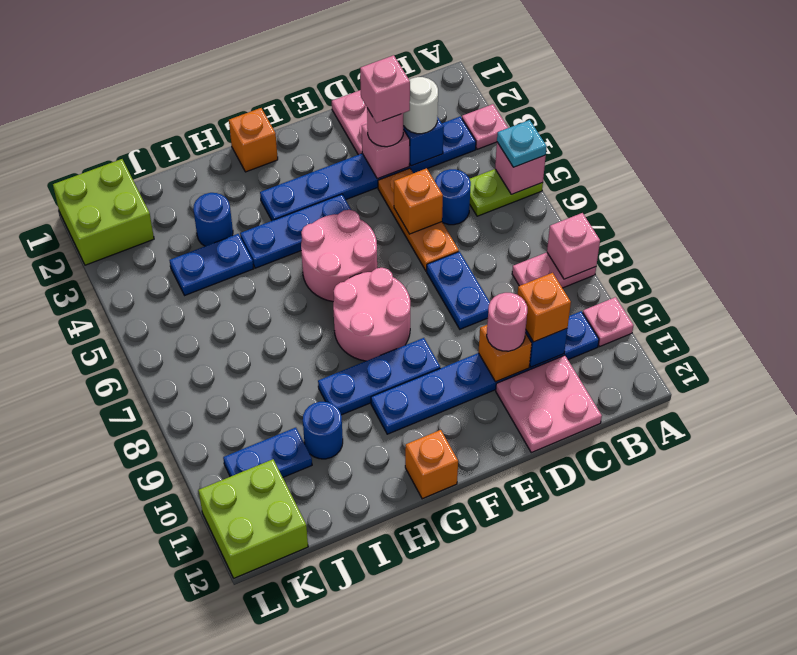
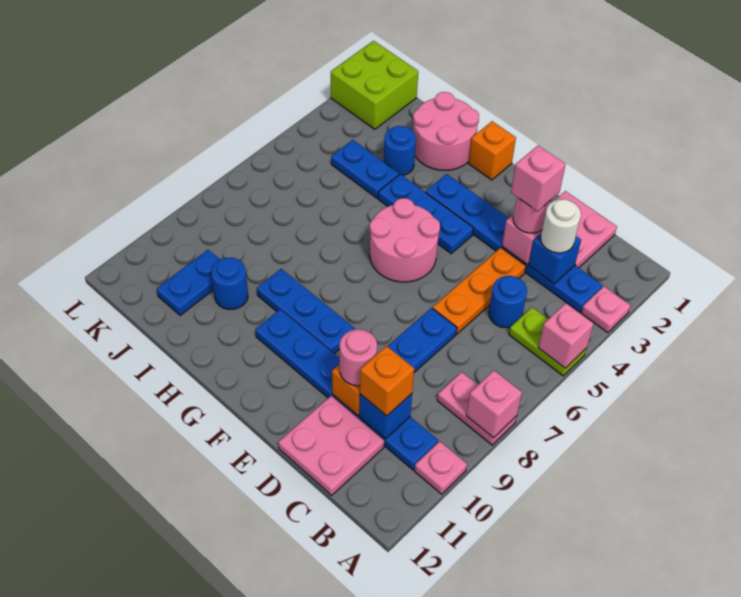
cyan 1x1 plate [497,120,547,167] -> none
orange 1x1 brick [394,168,443,234] -> none
pink 2x2 round brick [333,268,410,361] -> pink 2x2 round brick moved to [413,92,479,170]
orange 1x1 brick [405,430,458,499] -> none
blue 1x2 plate [223,428,312,477] -> blue 1x2 plate turned to [157,250,220,316]
lime 2x2 brick [198,459,308,578] -> none

